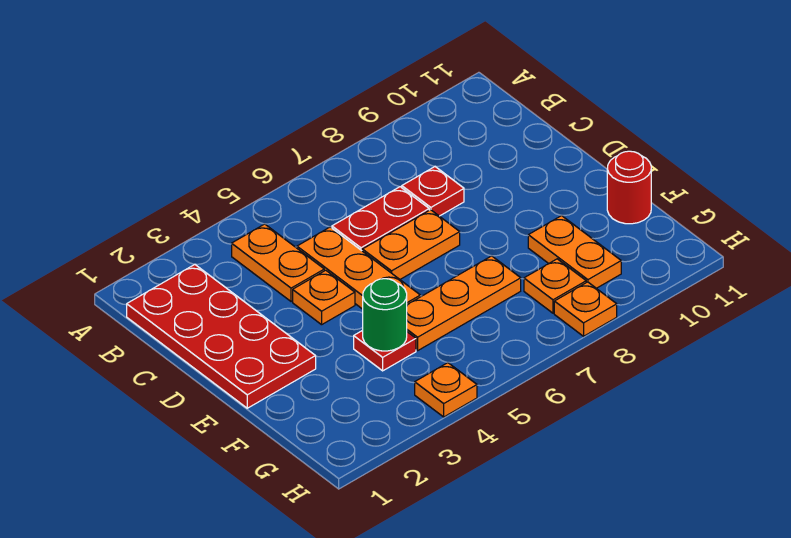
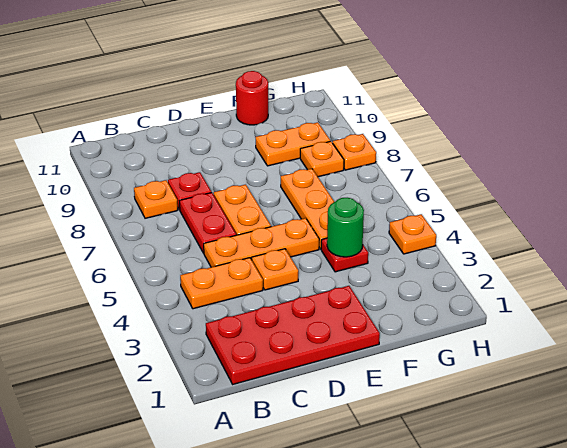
none -> orange 1x1 plate [134,180,178,218]

